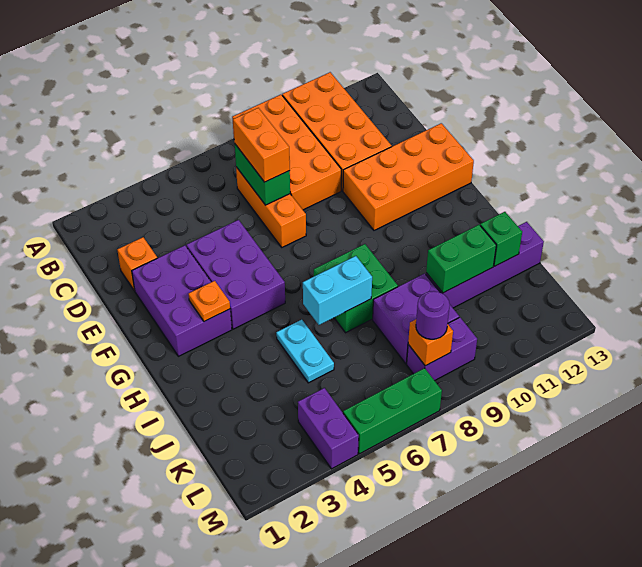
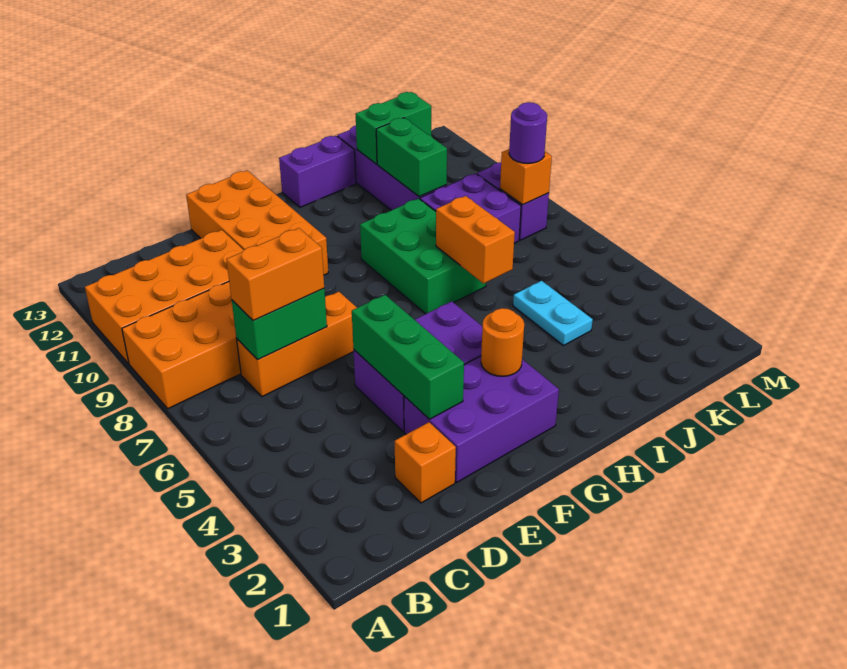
orange 1x1 plate [189,281,230,321] -> orange 1x1 round brick [481,308,524,376]
green 2x2 brick [314,244,398,333] -> green 2x3 brick [360,199,486,314]
cyan 1x2 plate [276,320,334,383] -> cyan 1x2 plate turned to [513,281,593,346]
cyan 1x2 brick [303,256,372,325] -> orange 1x2 brick [436,196,515,283]
green 1x1 brick [480,212,522,266] -> green 1x2 brick [356,92,431,164]
purple 1x2 brick [298,388,359,469] -> purple 1x2 brick moved to [279,136,356,207]
green 1x3 brick [343,368,442,454] -> green 1x3 brick moved to [352,295,464,419]

